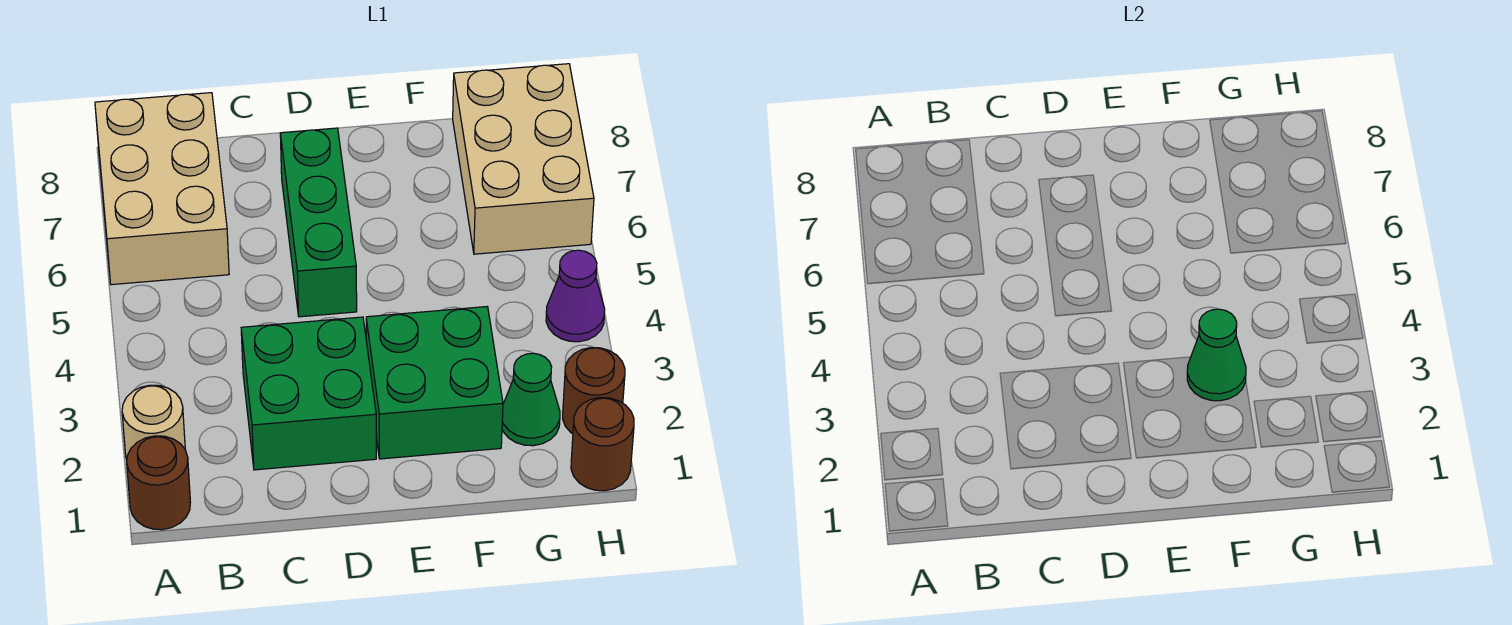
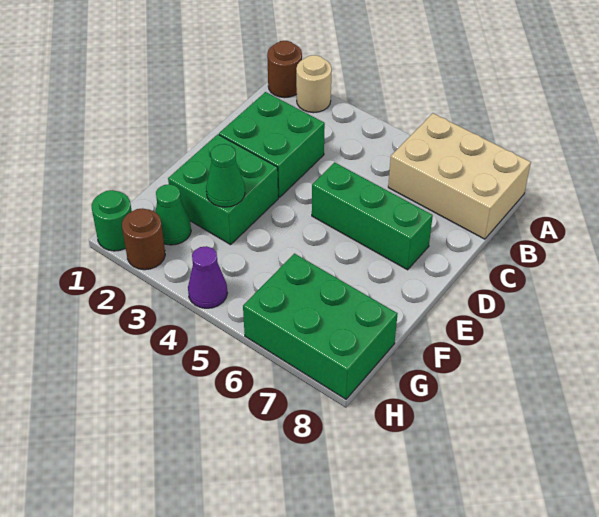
tan 2x3 brick [453,64,594,254] -> green 2x3 brick [243,254,397,399]
brown 1x1 round brick [571,398,634,491] -> green 1x1 round brick [92,190,132,251]

